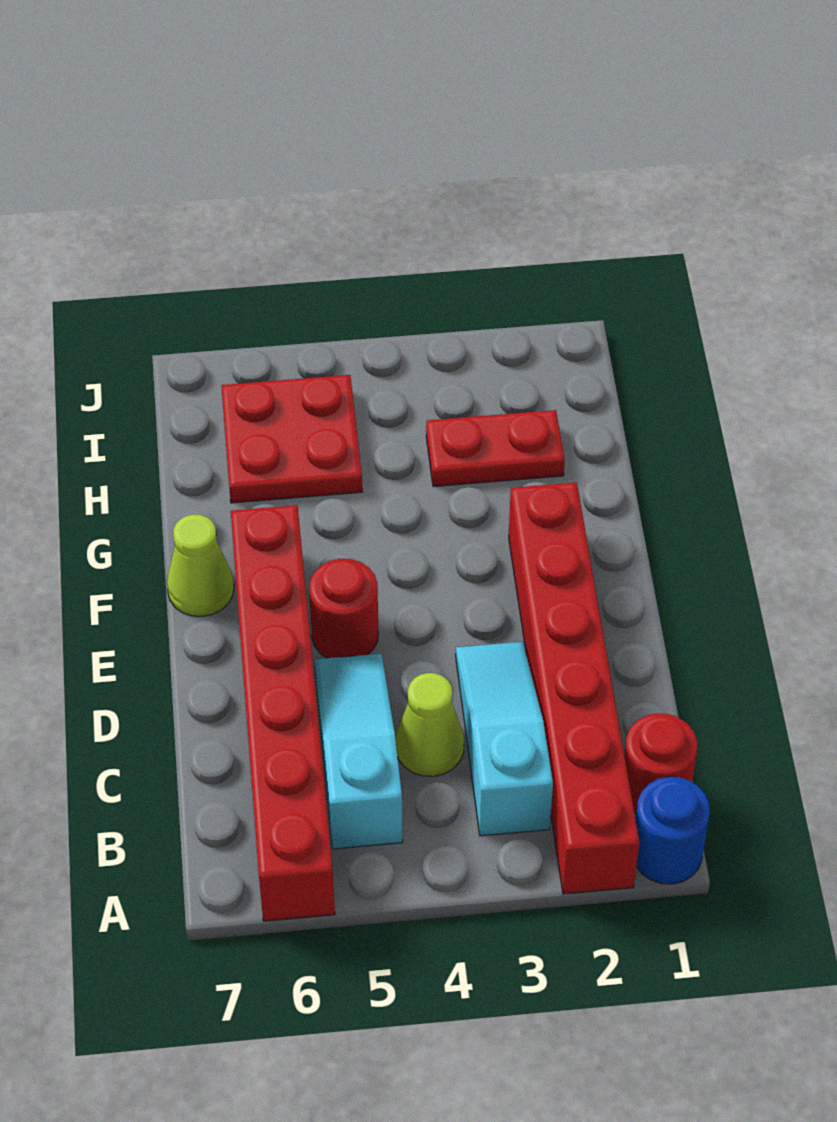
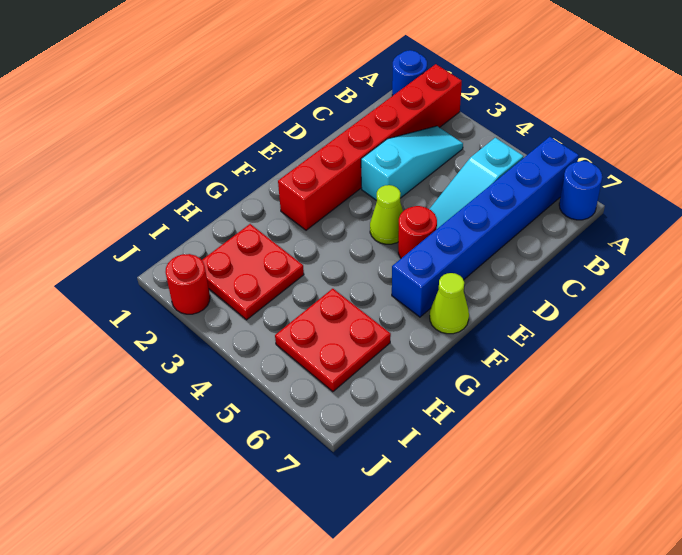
red 1x6 brick [231,505,335,921] -> blue 1x6 brick [392,137,579,317]
none -> blue 1x1 round brick [559,161,602,220]
red 1x1 round brick [624,713,697,813] -> red 1x1 round brick moved to [166,254,210,314]
cyan 1x3 slope [456,642,553,836] -> cyan 1x3 slope turned to [361,126,463,200]
lime 1x1 cone [396,673,464,776] -> lime 1x1 cone moved to [370,185,403,244]
red 1x2 plate [426,410,565,487] -> red 2x2 plate [202,224,304,320]

